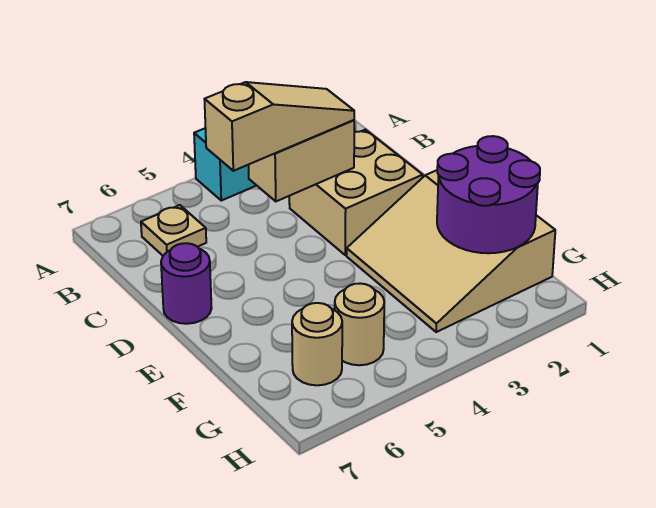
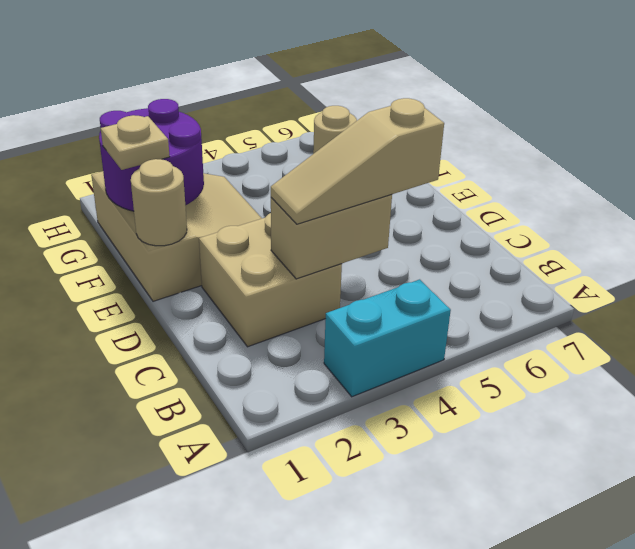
tan 1x1 plate [141,205,206,256] -> tan 1x1 plate moved to [101,115,170,170]
purple 1x1 round brick [161,243,212,324] -> none
tan 1x1 round brick [335,283,384,365] -> tan 1x1 round brick moved to [131,159,187,246]

